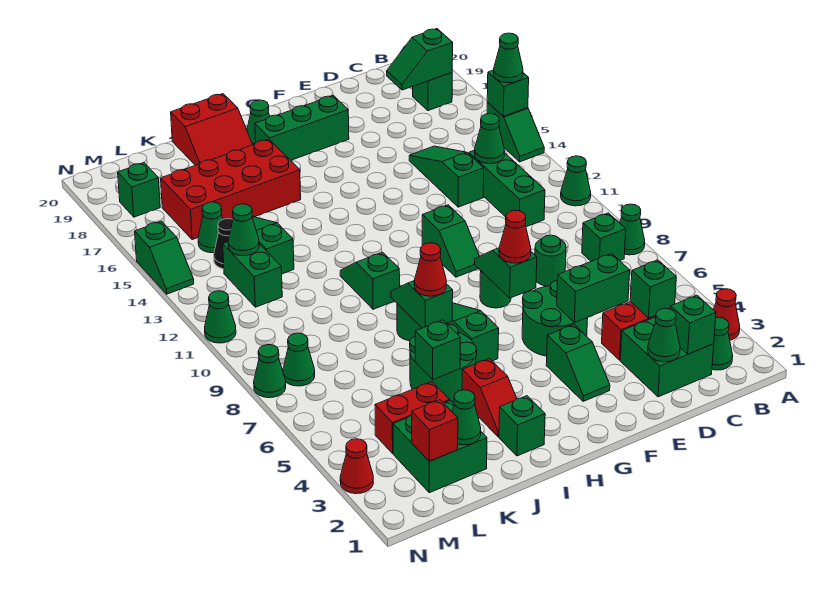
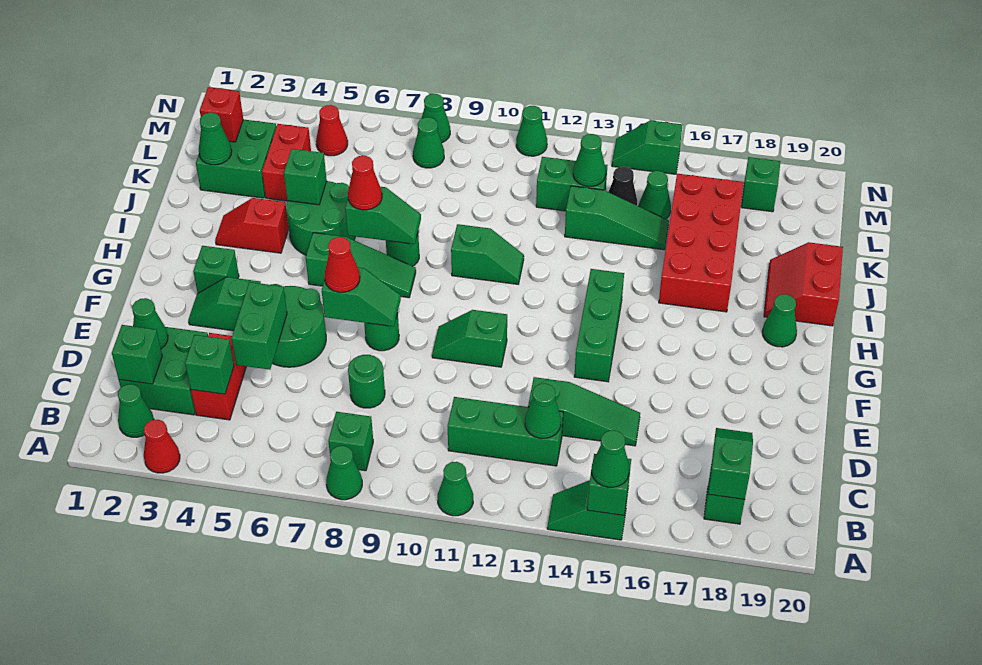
green 1x3 brick [255,96,349,160] -> green 1x3 brick moved to [574,269,624,382]
green 1x1 brick [499,396,545,456] -> green 1x1 brick moved to [193,246,239,293]
red 1x1 cone [340,439,374,494] -> red 1x1 cone moved to [316,105,348,156]

